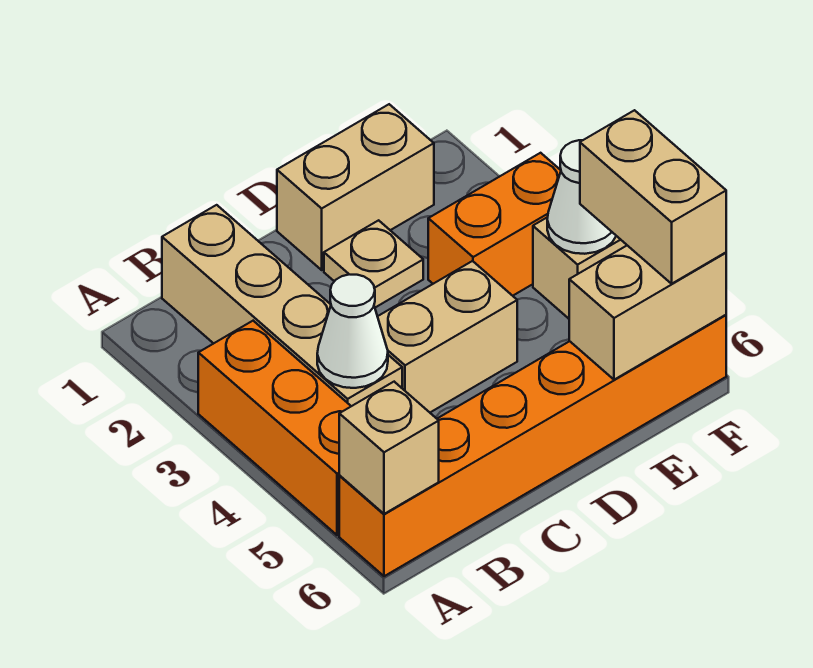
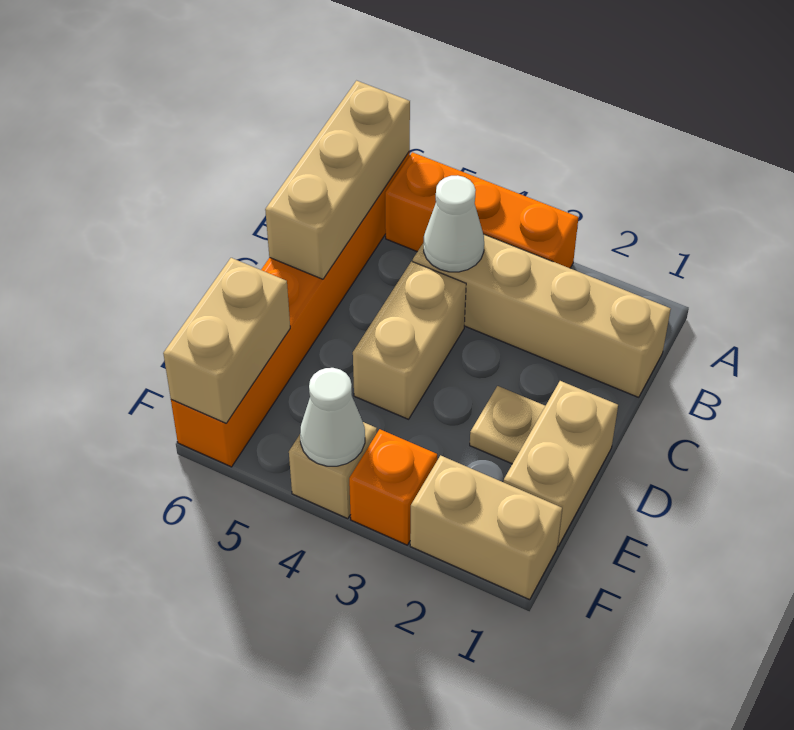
tan 1x1 brick [339,382,439,514] -> tan 1x3 brick [265,81,410,279]
orange 1x2 brick [428,153,561,296] -> orange 1x1 brick [349,429,437,545]
tan 1x2 brick [580,110,726,284] -> tan 1x2 brick moved to [410,455,562,600]

